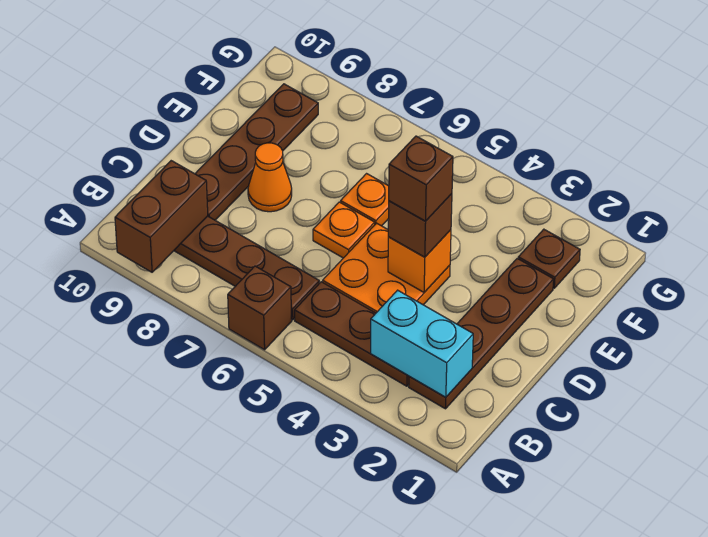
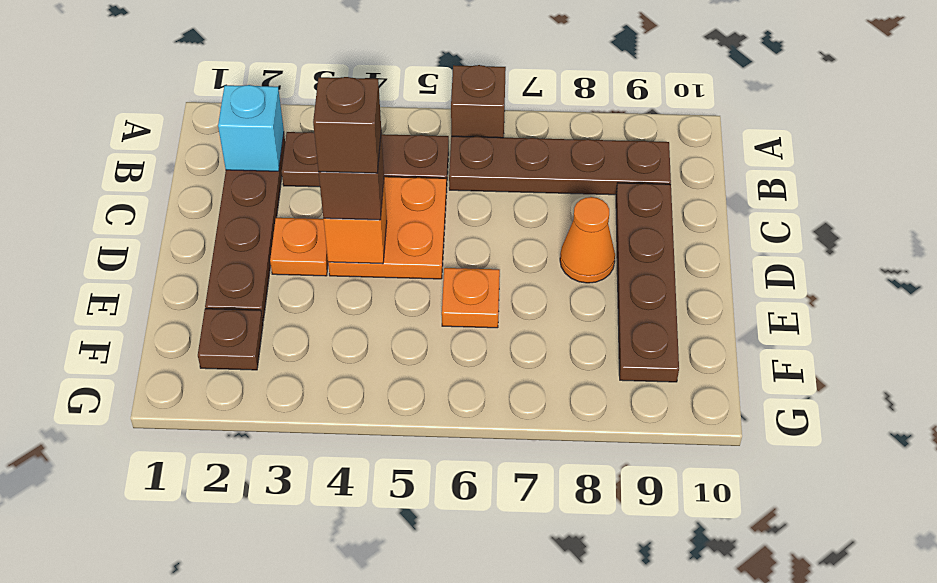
brown 1x2 brick [115,161,208,272] -> none
cyan 1x2 brick [371,290,473,397] -> cyan 1x1 brick [218,85,284,171]
orange 1x1 plate [313,202,375,258] -> orange 1x1 plate moved to [270,218,328,276]

